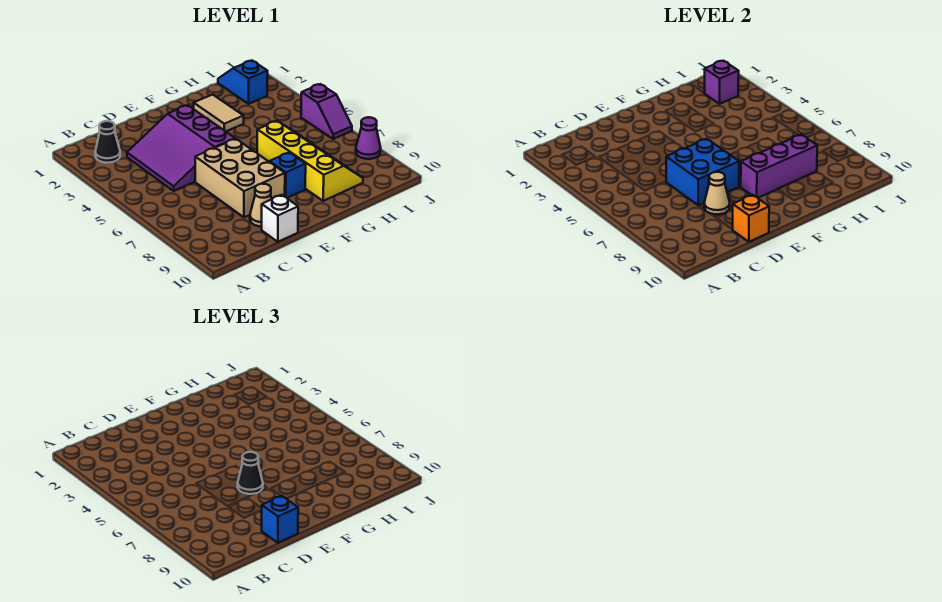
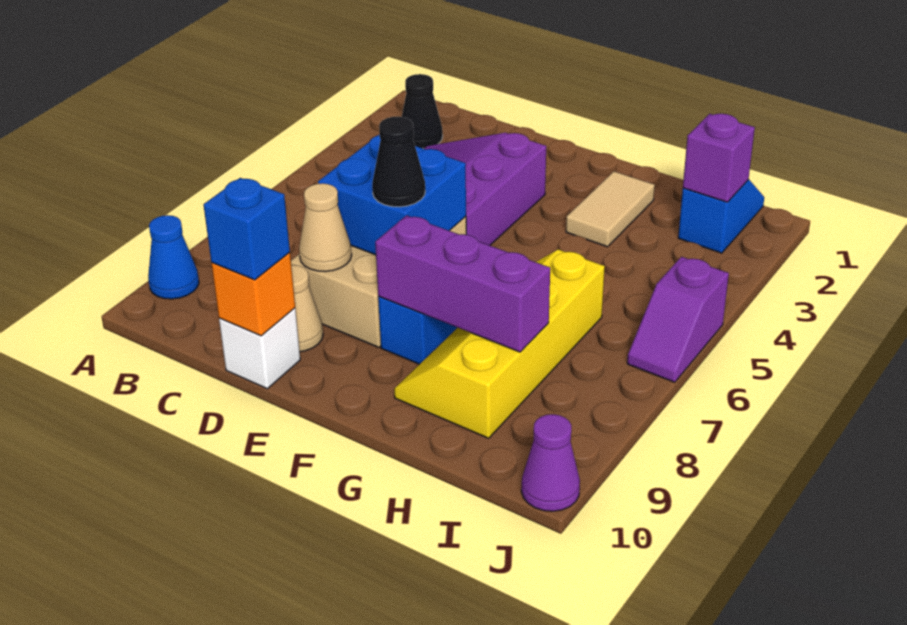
none -> blue 1x1 cone [148,215,199,299]
yellow 2x4 slope [257,121,363,201] -> yellow 2x4 slope turned to [394,249,605,438]
purple 1x1 cone [356,117,381,159] -> purple 1x1 cone moved to [521,414,580,511]

